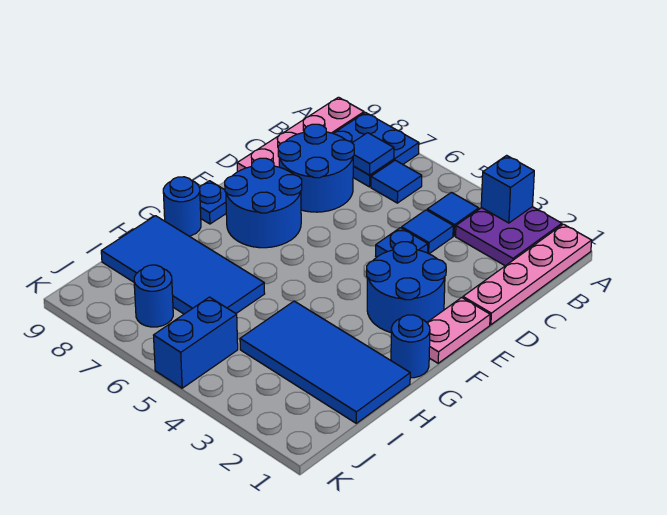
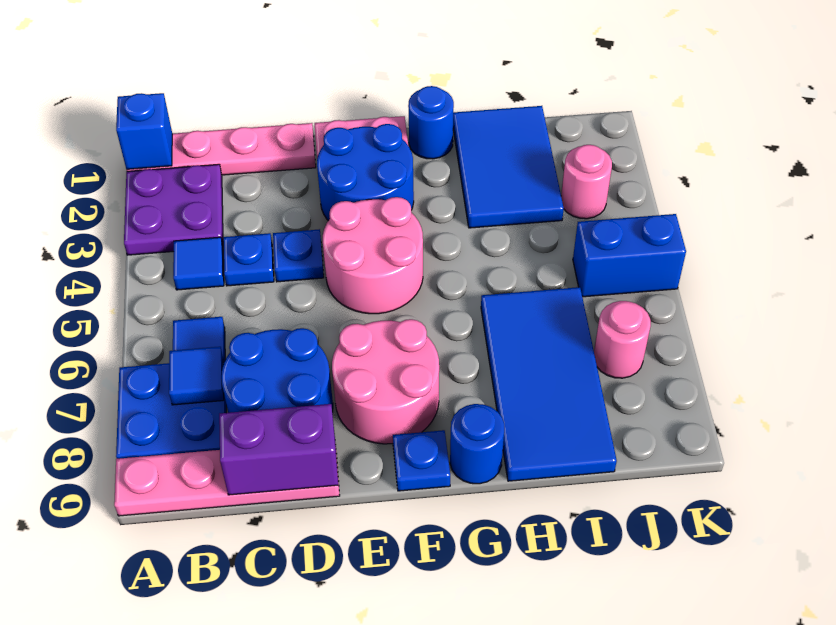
blue 1x1 brick [481,155,534,223] -> blue 1x1 brick moved to [116,93,172,169]
blue 1x1 tile [402,210,453,254] -> blue 1x1 plate [223,233,274,286]
none -> purple 1x2 brick [219,404,338,495]
none -> pink 2x2 round brick [323,197,423,314]
blue 2x2 round brick [225,158,302,248] -> pink 2x2 round brick [332,319,439,444]
blue 2x4 tile [240,301,410,423] -> blue 2x3 tile [453,106,564,228]
none -> pink 1x1 round brick [561,145,612,219]
blue 1x1 round brick [134,265,173,327] -> pink 1x1 round brick [594,301,651,378]

